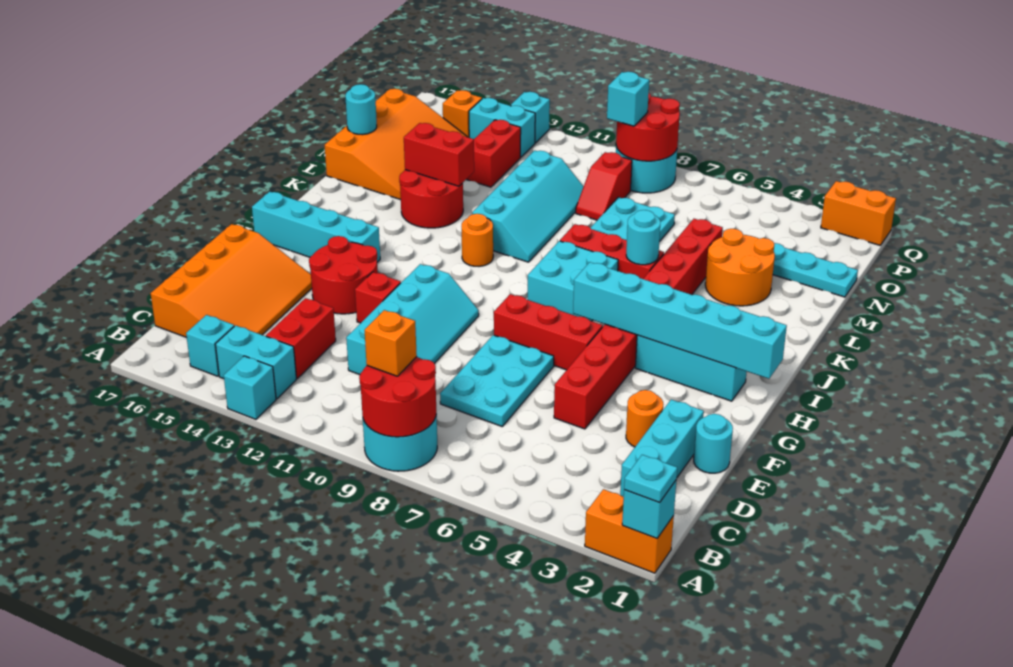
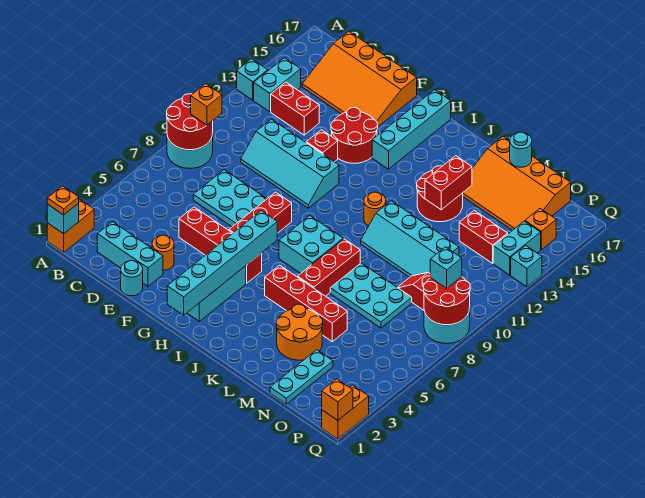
cyan 1x1 plate [624,455,677,503] -> orange 1x1 plate [47,186,79,215]
cyan 1x1 brick [186,315,234,376] -> none
cyan 1x1 round brick [626,210,660,265] -> none
none -> orange 1x1 brick [322,379,353,420]

